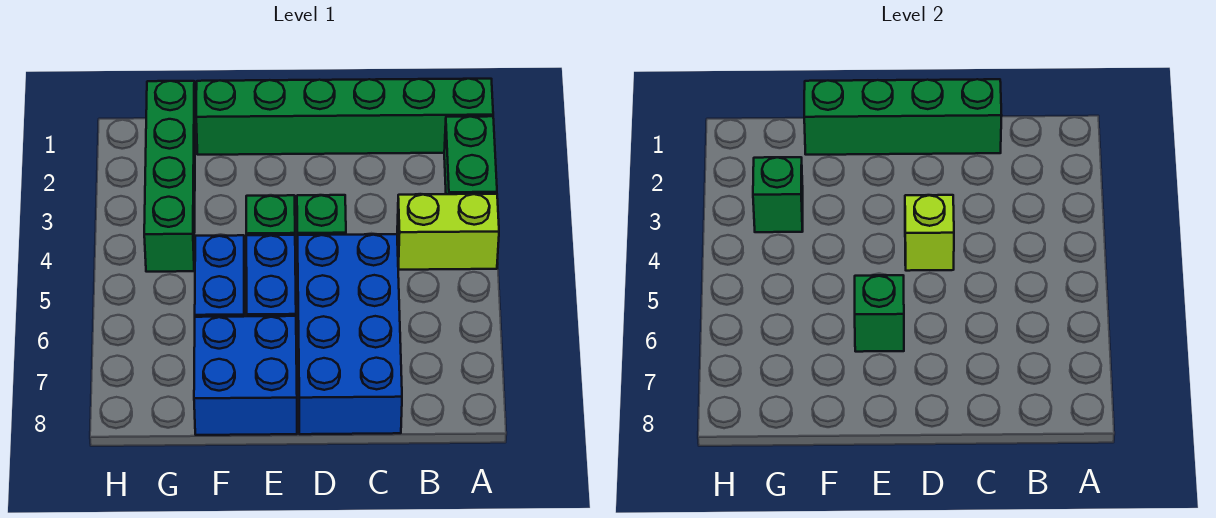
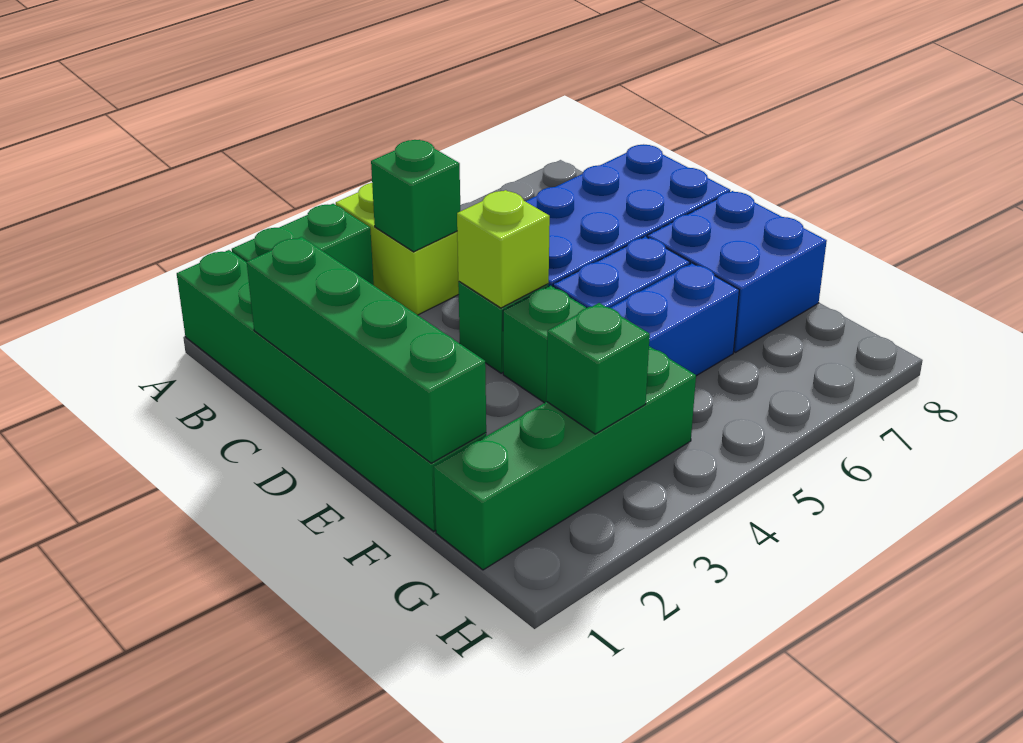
green 1x1 brick [855,275,904,352] -> green 1x1 brick moved to [371,140,460,252]

